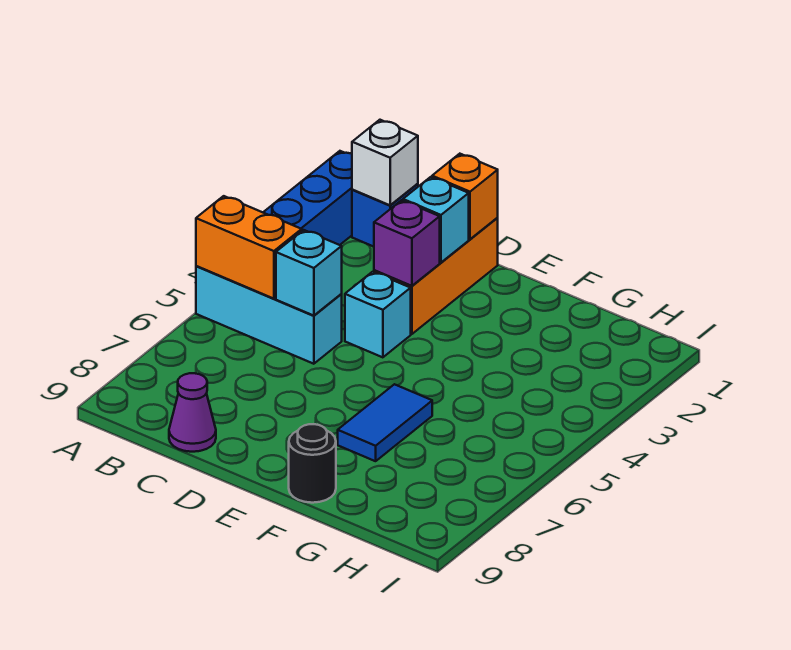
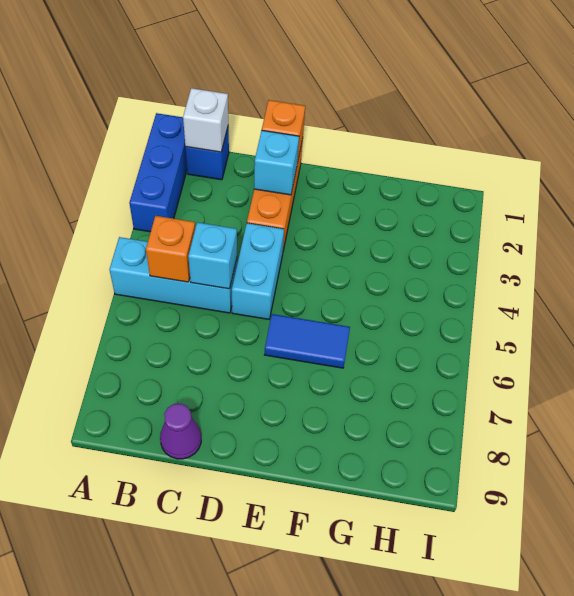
orange 1x2 brick [196,196,302,299] -> orange 1x1 brick [146,216,195,282]
purple 1x1 brick [374,200,440,286] -> none
cyan 1x1 brick [345,272,411,357] -> cyan 1x2 brick [232,223,284,319]
blue 1x2 tile [338,384,432,461] -> blue 1x2 tile turned to [265,314,350,368]
black 1x1 round brick [289,424,336,503] -> none

